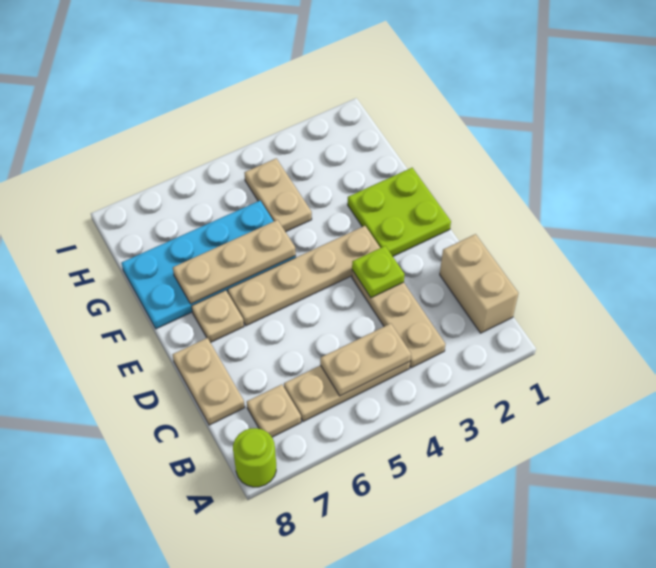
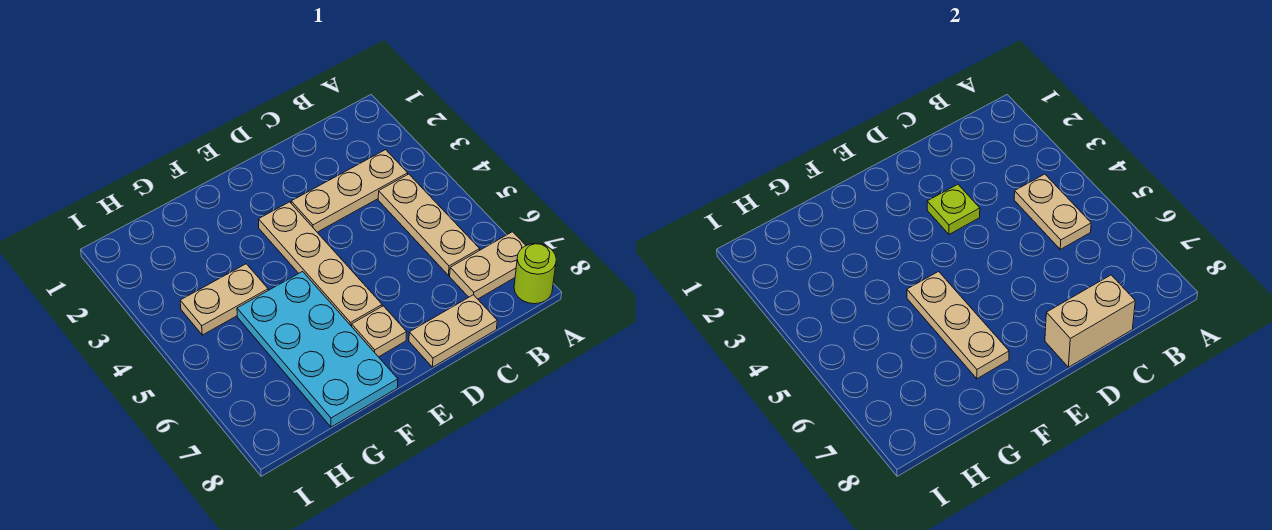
tan 1x2 brick [440,234,518,333] -> tan 1x2 brick moved to [1045,275,1135,367]
tan 1x1 plate [247,384,301,437] -> tan 1x2 plate [450,232,526,299]
lime 2x2 plate [348,168,451,256] -> none

